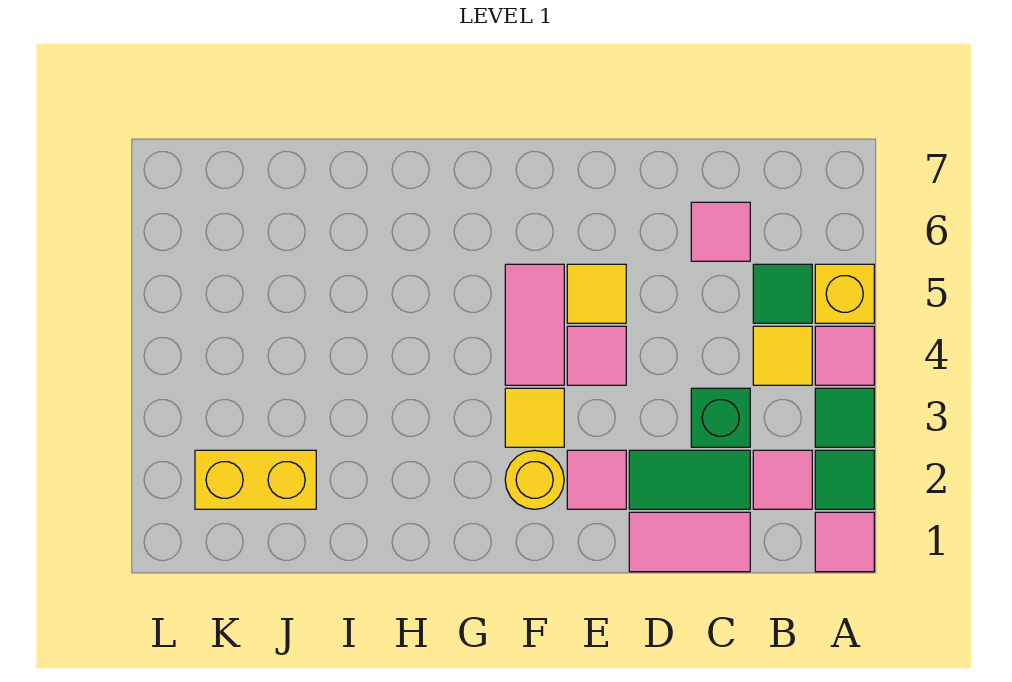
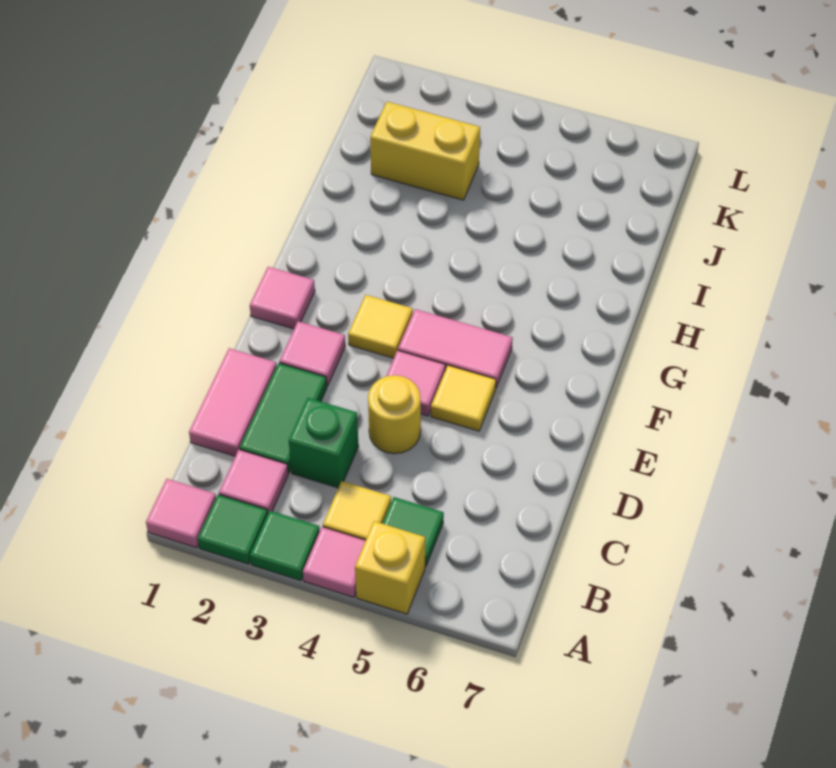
pink 1x1 tile [691,202,750,261] -> pink 1x1 tile moved to [250,267,315,329]
yellow 1x1 round brick [505,450,564,509] -> yellow 1x1 round brick moved to [368,375,421,454]
yellow 1x2 brick [195,450,316,509] -> yellow 1x2 brick turned to [370,102,480,200]

